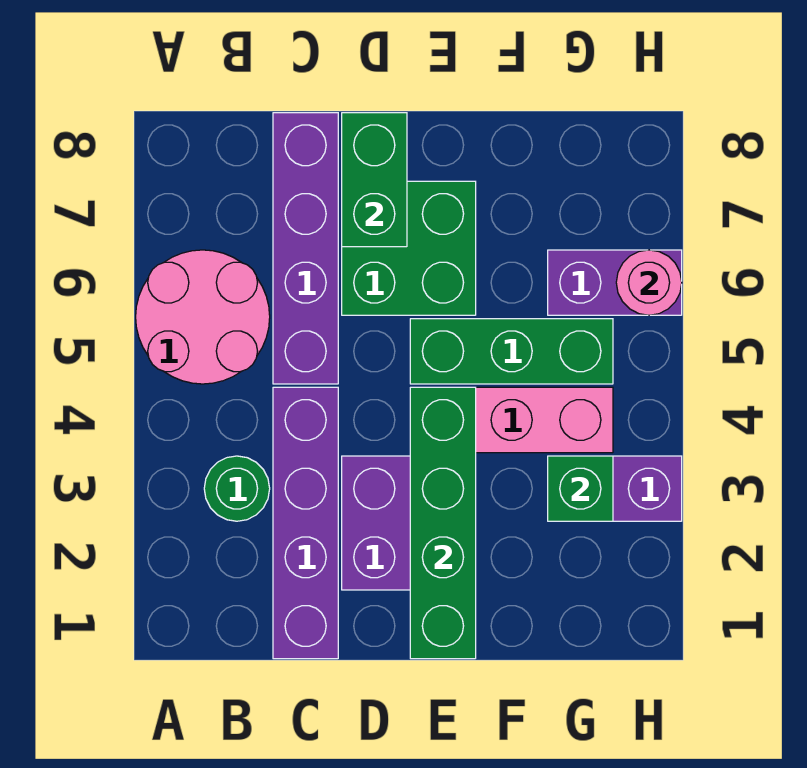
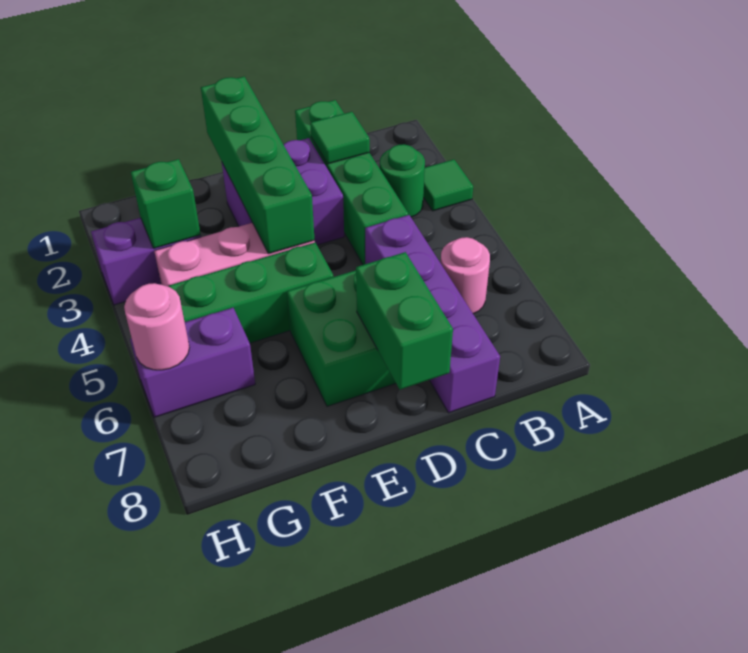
none -> green 1x1 tile [423,159,473,211]
pink 2x2 round brick [136,250,270,384] -> pink 1x1 round brick [441,237,490,314]
purple 1x4 brick [273,387,338,659] -> green 1x4 brick [295,100,408,265]
none -> green 1x1 tile [310,112,370,164]

